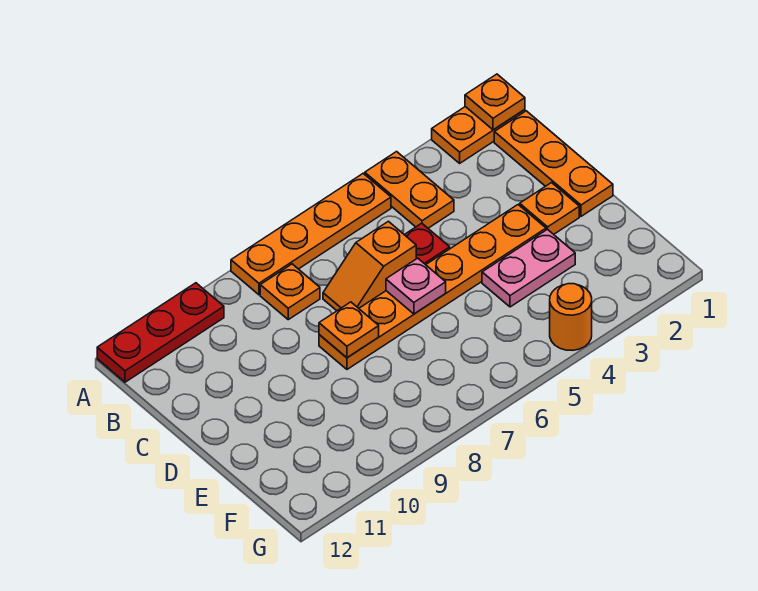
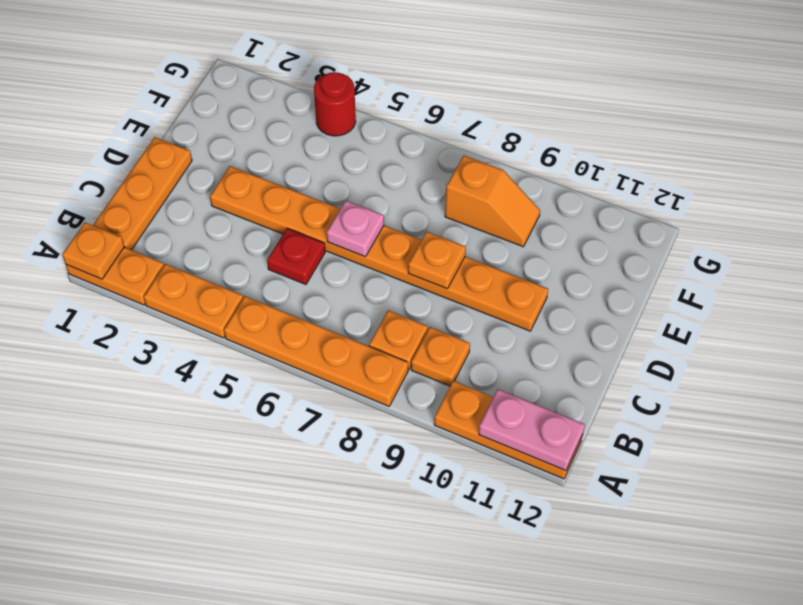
orange 1x2 plate [365,152,454,228] -> orange 1x2 plate turned to [144,264,243,338]
red 1x3 plate [97,283,224,382] -> orange 1x3 plate [434,381,583,479]
orange 1x2 slope [323,221,416,311] -> orange 1x2 slope moved to [445,156,540,247]
orange 1x1 plate [520,183,579,234] -> orange 1x1 plate moved to [411,327,470,386]
orange 1x6 plate [319,205,546,369] -> orange 1x8 plate [210,166,548,331]
pink 1x2 plate [482,229,575,307] -> pink 1x2 plate moved to [479,389,585,471]
orange 1x1 round brick [550,284,592,350] -> red 1x1 round brick [314,72,356,136]

